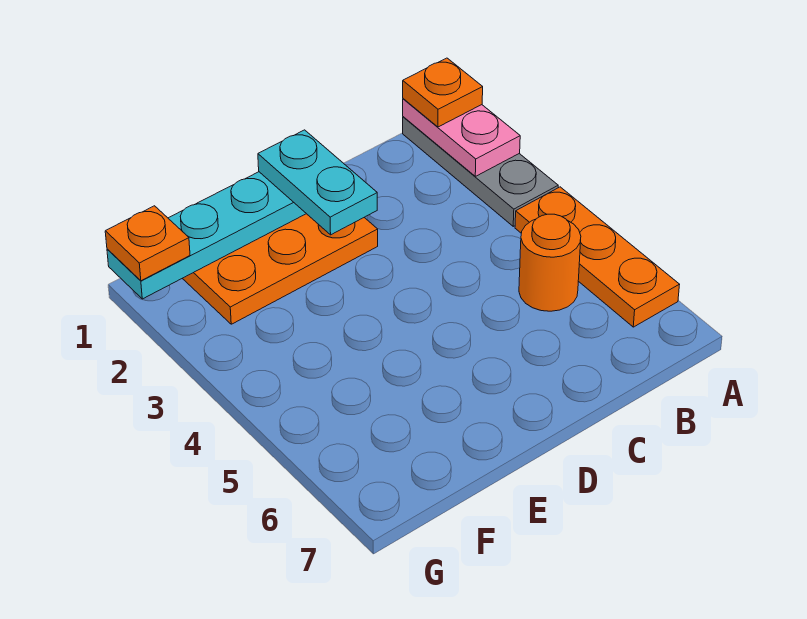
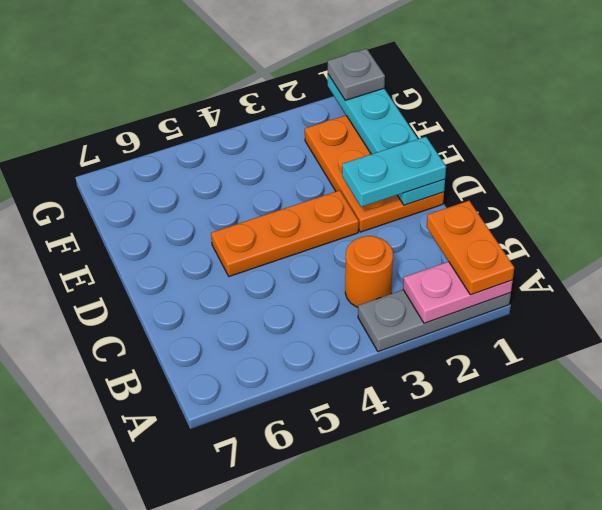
orange 1x1 plate [403,58,483,127] -> orange 1x2 plate [427,201,514,295]
orange 1x3 plate [515,187,680,327] -> orange 1x3 plate moved to [211,190,359,276]
orange 1x1 round brick [519,214,581,311] -> orange 1x1 round brick moved to [345,236,393,307]
orange 1x1 plate [105,206,190,281] -> grey 1x1 plate [328,49,385,100]

